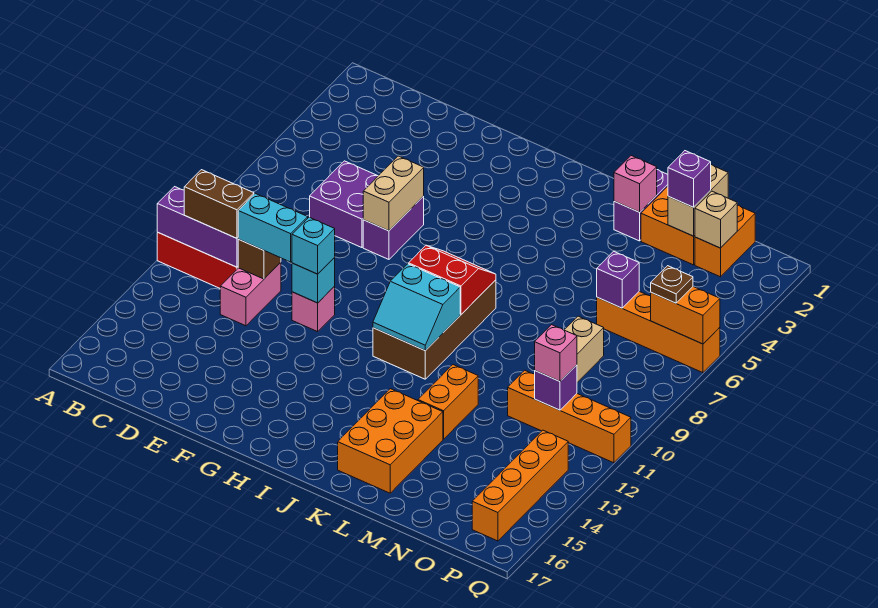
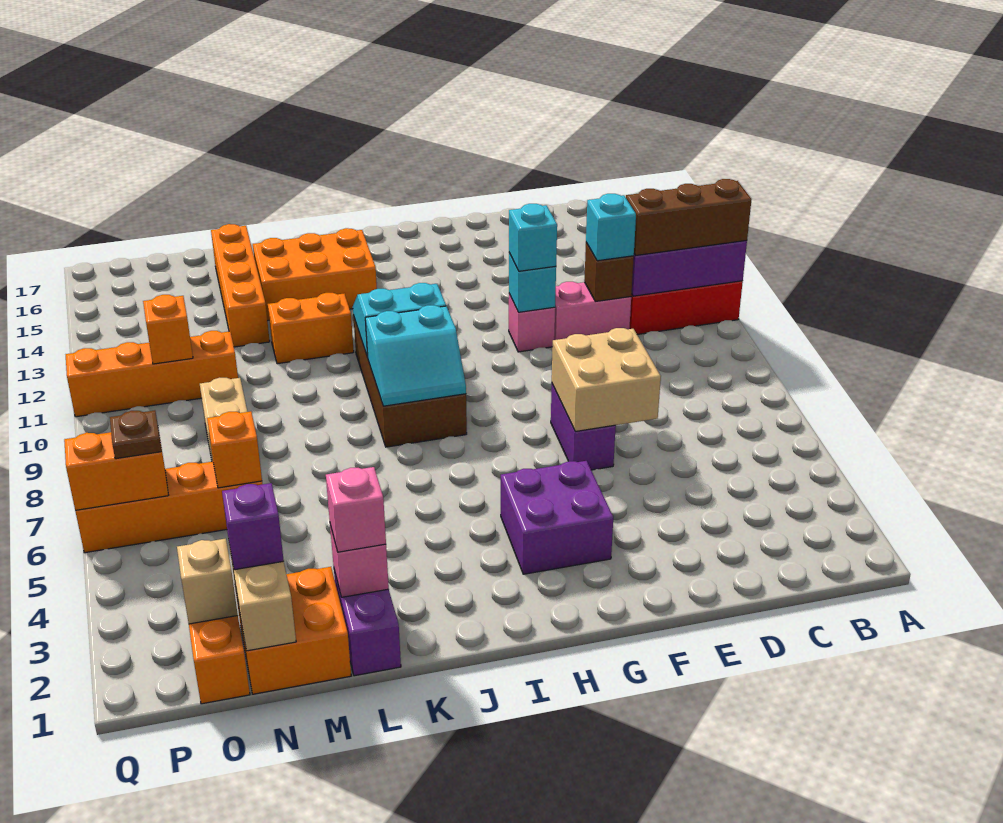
brown 1x2 brick [184,170,254,238] -> brown 1x3 brick [626,179,752,255]
purple 2x2 brick [310,161,378,248] -> purple 2x2 brick moved to [501,461,613,574]
pink 1x2 brick [220,262,281,326] -> pink 1x2 brick turned to [554,282,631,340]
cyan 1x2 brick [238,193,308,262] -> cyan 1x1 brick [586,194,636,261]
tan 1x2 brick [363,156,424,231] -> tan 2x2 brick [552,328,661,431]
red 2x2 slope [409,245,496,314] -> cyan 2x2 slope [365,305,466,406]
orange 2x3 brick [338,389,443,493] -> orange 2x3 brick turned to [253,228,377,321]
orange 1x2 brick [418,365,478,439] -> orange 1x2 brick turned to [268,293,354,364]
purple 1x1 brick [597,251,639,308] -> orange 1x1 brick [207,411,262,488]
purple 1x1 brick [535,365,577,410] -> orange 1x1 brick [143,295,193,364]
pink 1x1 brick [535,325,577,381] -> pink 1x1 brick moved to [326,467,386,552]
orange 1x4 brick [472,430,568,541] -> orange 1x4 brick moved to [211,224,270,347]

